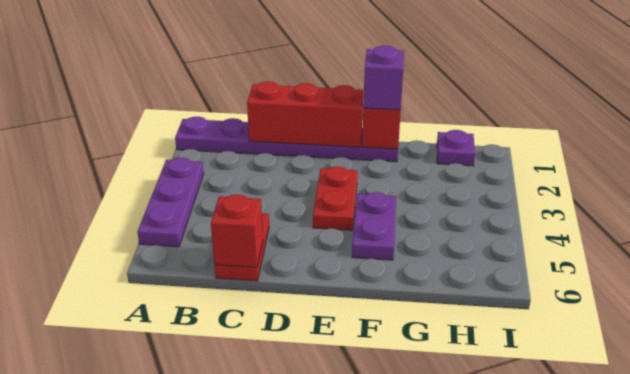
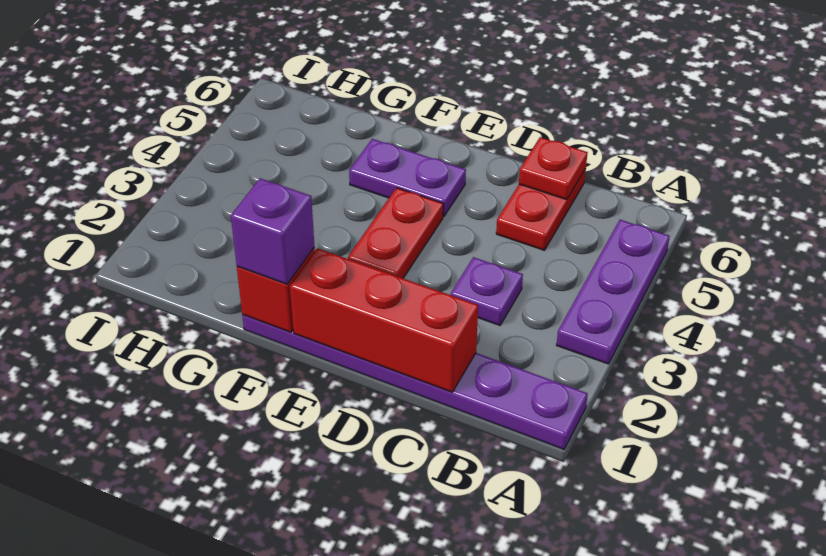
red 1x1 brick [211,195,263,267] -> red 1x1 plate [519,137,588,200]
purple 1x2 plate [352,192,396,260] -> purple 1x2 plate turned to [349,139,466,216]
purple 1x1 plate [437,130,475,166] -> purple 1x1 plate moved to [451,257,523,325]

